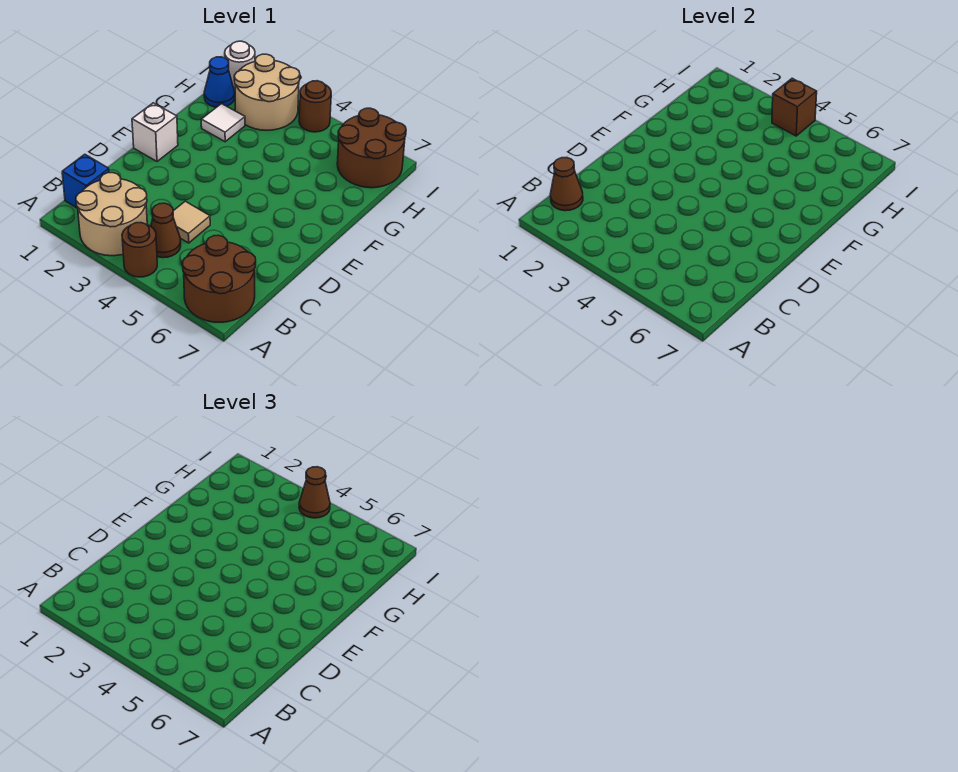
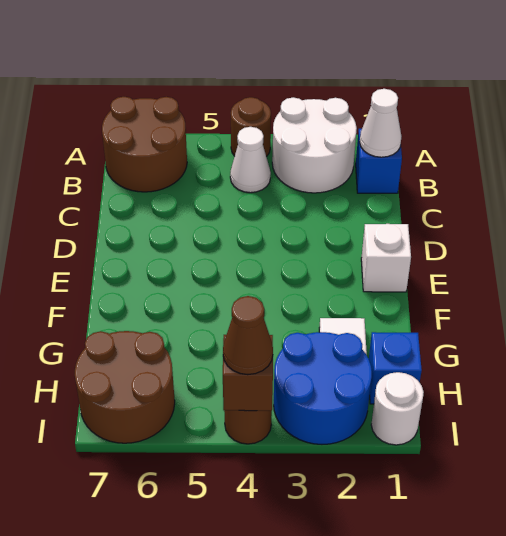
tan 2x2 round brick [76,173,147,256] -> white 2x2 round brick [272,97,357,193]
brown 1x1 cone [550,158,583,211] -> white 1x1 cone [360,89,402,157]
brown 1x1 cone [151,203,181,258] -> white 1x1 cone [230,127,271,193]
tan 1x1 tile [173,201,210,243] -> none
blue 1x1 cone [204,57,235,107] -> blue 1x1 brick [369,332,422,404]
tan 2x2 round brick [234,54,300,130] -> blue 2x2 round brick [274,332,372,444]

